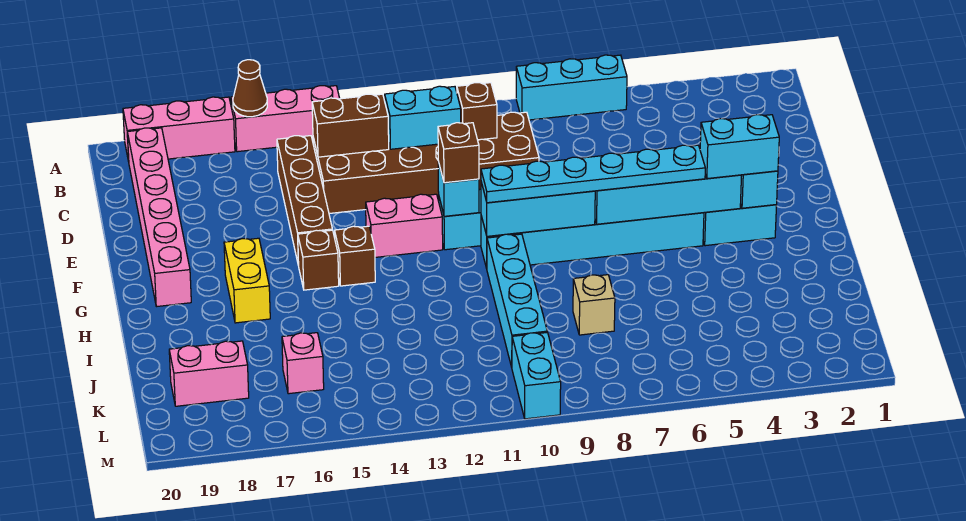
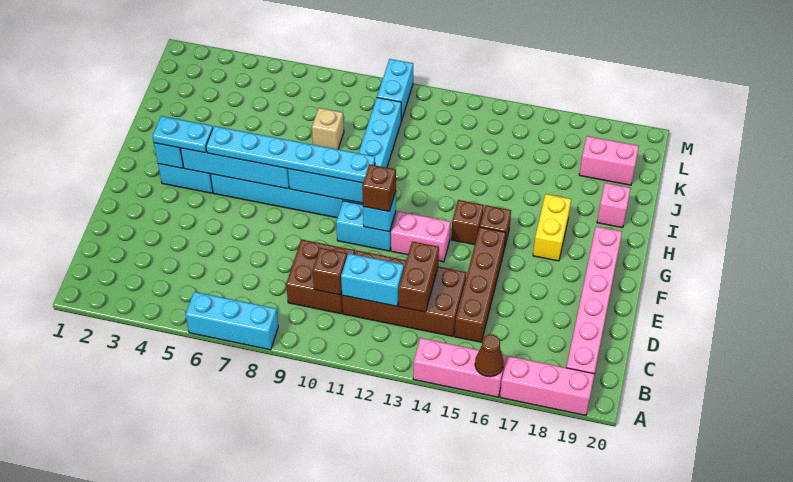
brown 1x2 brick [312,94,389,157] -> brown 1x2 brick turned to [399,241,439,312]
cyan 1x2 brick [700,115,779,179] -> cyan 1x2 plate [153,116,213,153]
pink 1x1 brick [282,333,324,394] -> pink 1x1 brick moved to [597,183,631,228]

